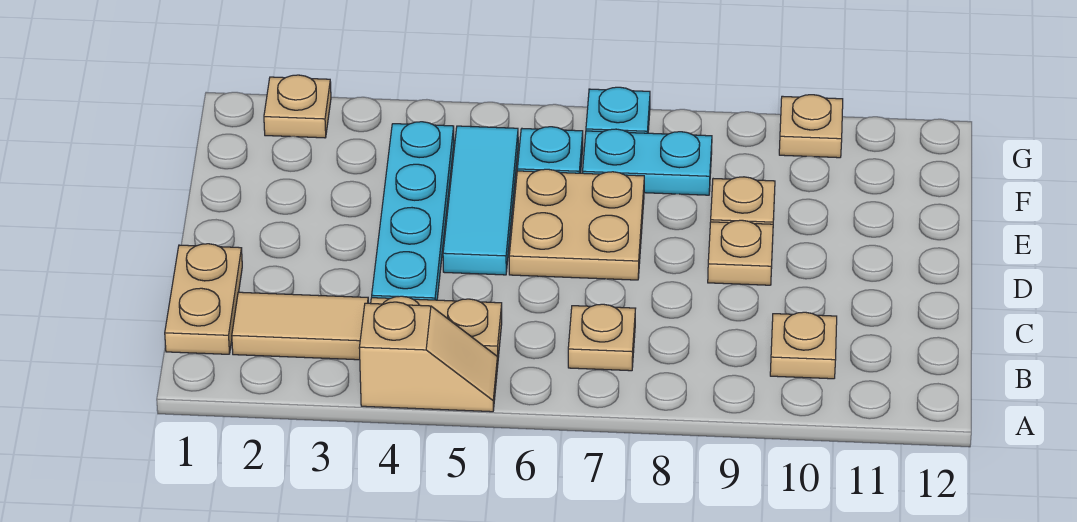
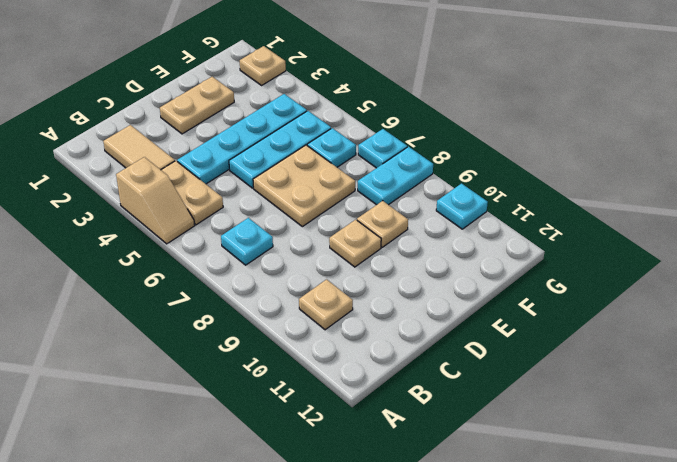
tan 1x2 plate [165,244,242,354] -> tan 1x2 plate moved to [160,77,234,134]
tan 1x1 plate [568,304,636,371] -> cyan 1x1 plate [221,218,273,265]
cyan 1x3 tile [443,126,518,275] -> cyan 1x3 plate [229,111,331,188]
cyan 1x2 plate [583,129,712,195] -> cyan 1x2 plate turned to [358,147,433,205]
tan 1x1 plate [779,95,843,158] -> cyan 1x1 plate [436,184,488,229]

